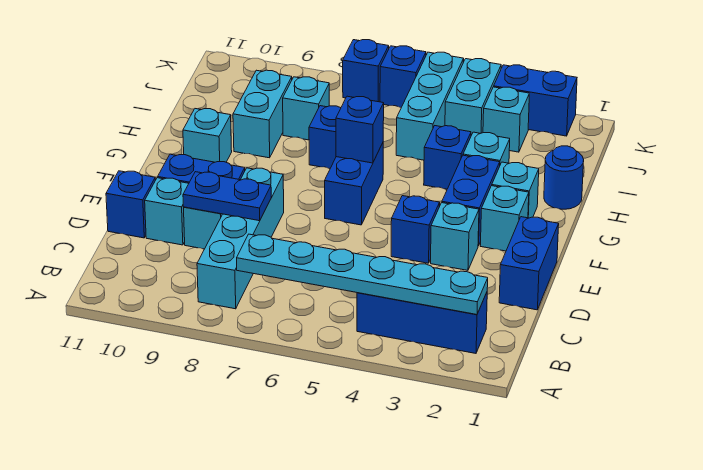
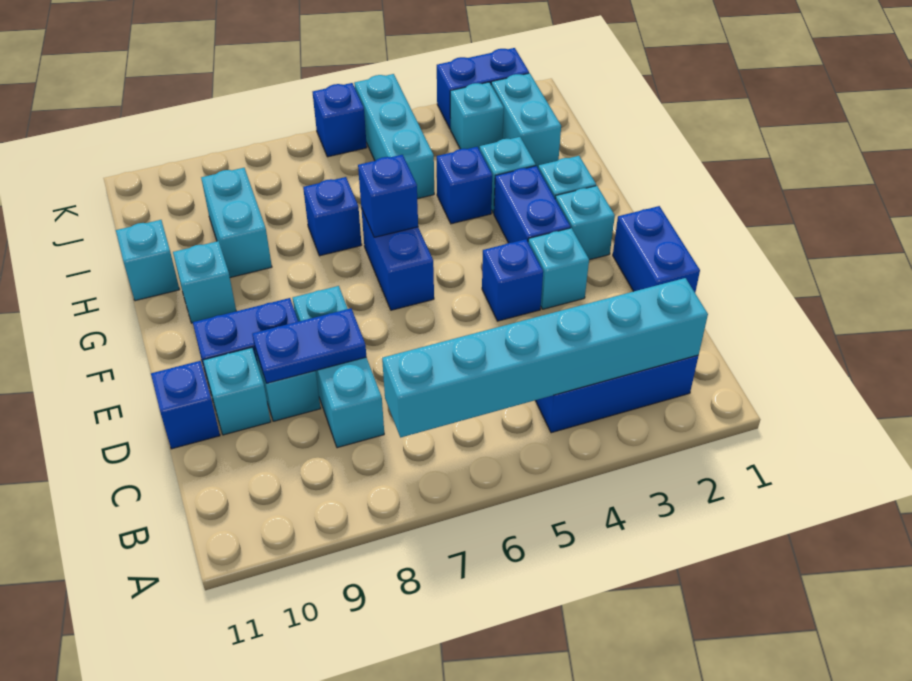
cyan 1x6 plate [237,234,488,315] -> cyan 1x6 brick [382,278,708,438]
cyan 1x4 brick [197,168,284,309] -> cyan 1x3 brick [293,286,384,448]
blue 1x1 round brick [544,146,584,209] -> none
cyan 1x1 brick [283,77,329,140] -> cyan 1x1 brick moved to [116,220,180,301]
cyan 1x2 brick [445,59,501,135] -> cyan 1x2 brick moved to [491,73,561,168]
blue 1x1 brick [343,40,389,102] -> none

